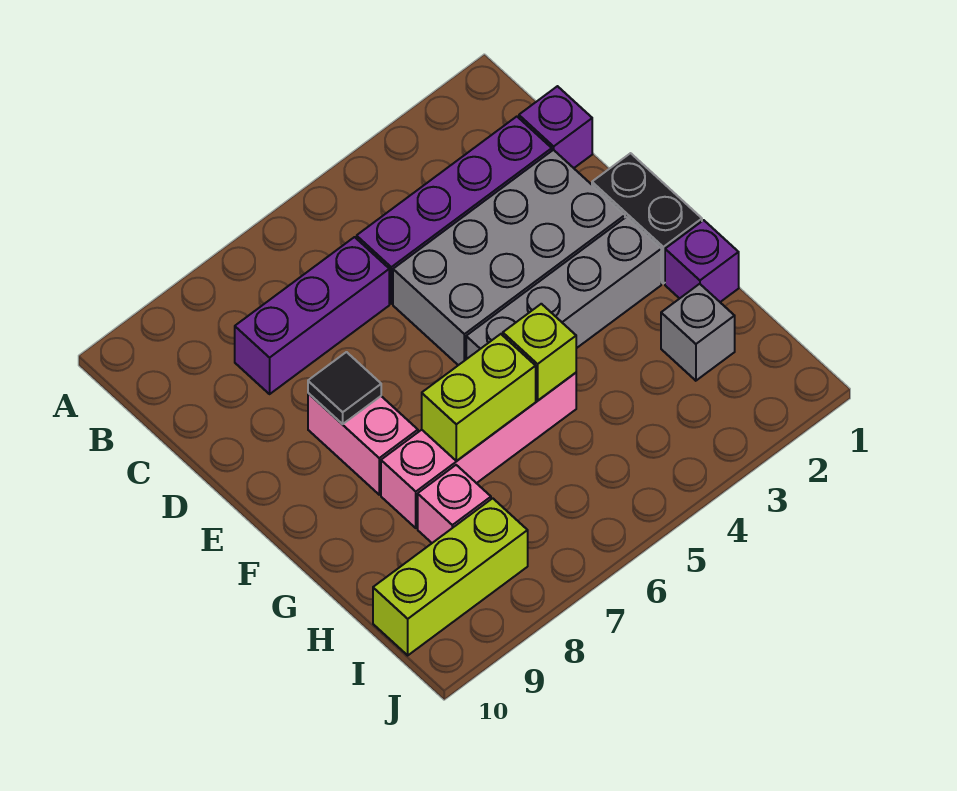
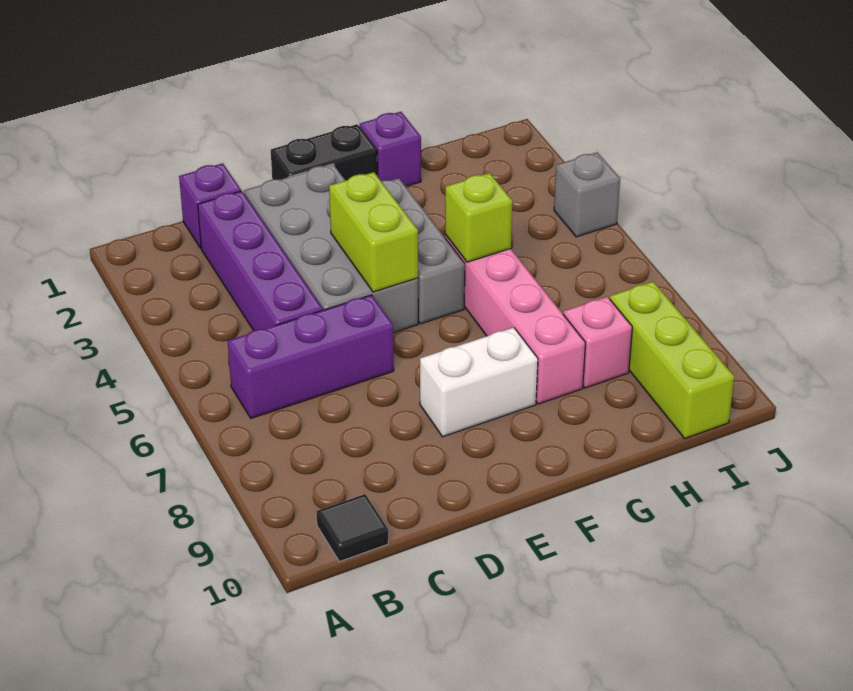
purple 1x3 brick [235,237,389,394] -> purple 1x3 brick turned to [228,295,394,418]
pink 1x2 brick [308,393,418,495] -> white 1x2 brick [420,327,538,437]
black 1x1 tile [308,352,381,424] -> black 1x1 tile moved to [316,494,388,562]
grey 1x4 brick [466,217,661,359] -> grey 1x3 brick [381,178,465,324]
lime 1x2 brick [422,334,536,461] -> lime 1x2 brick moved to [329,172,418,292]
grey 1x1 brick [661,284,735,381] -> grey 1x1 brick moved to [554,152,620,237]

